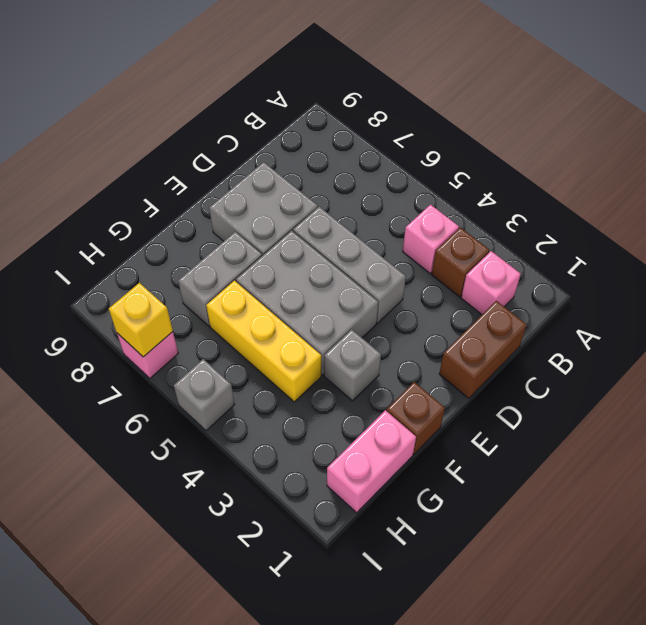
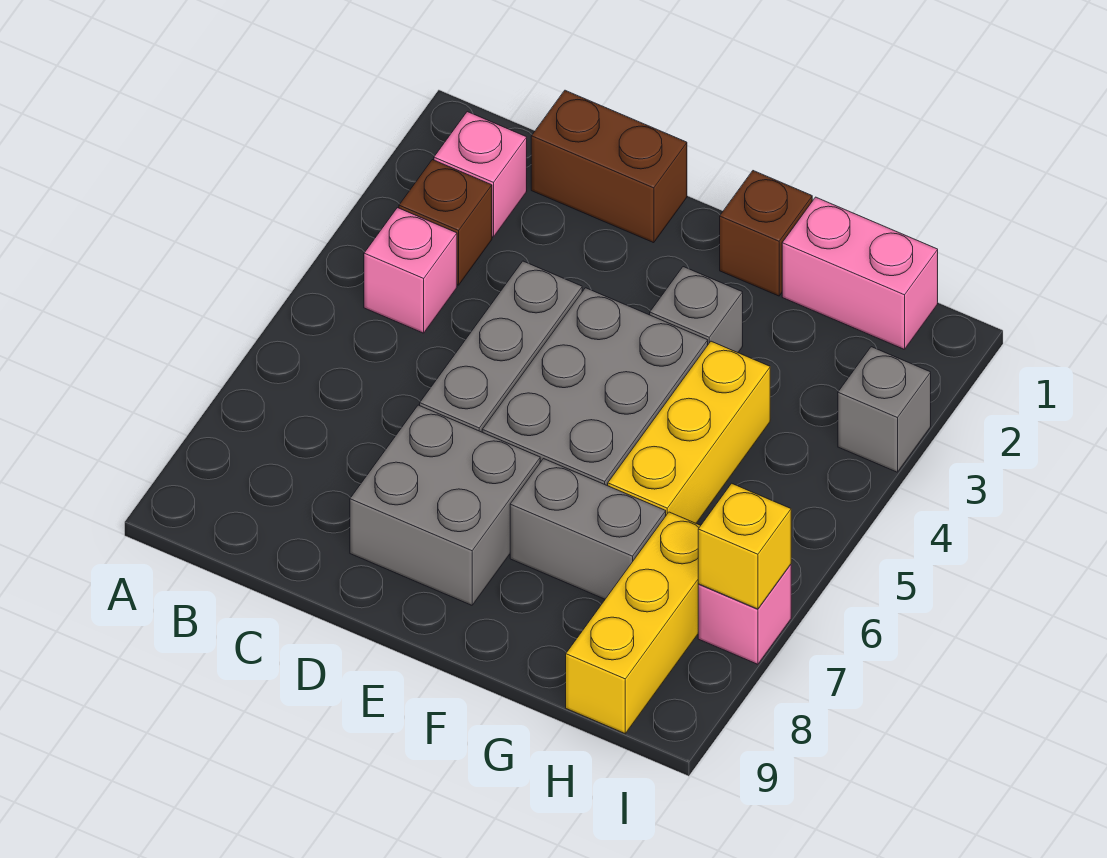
none -> yellow 1x3 brick [566,512,701,734]
grey 1x1 brick [174,359,235,431] -> grey 1x1 brick moved to [838,347,931,472]

